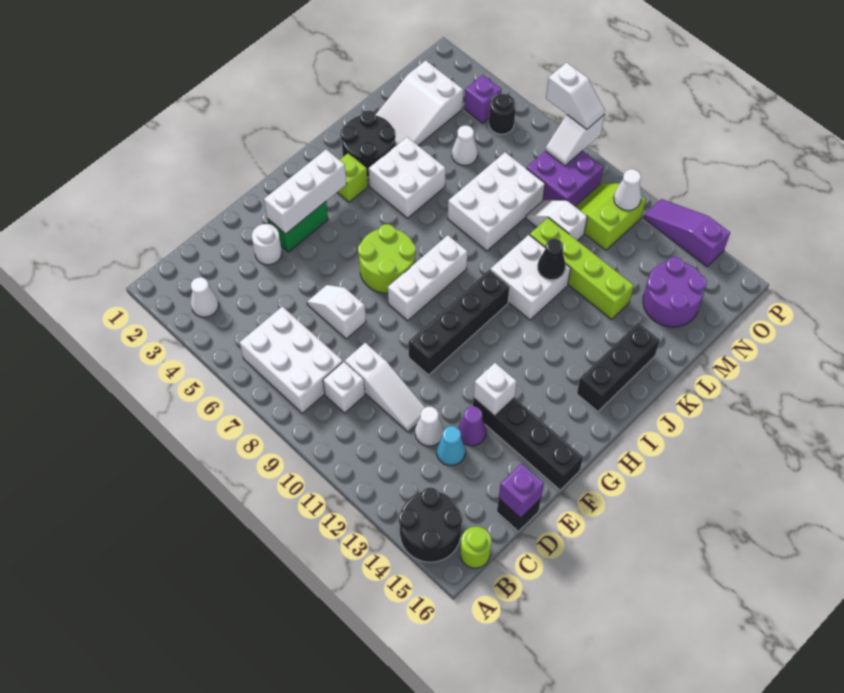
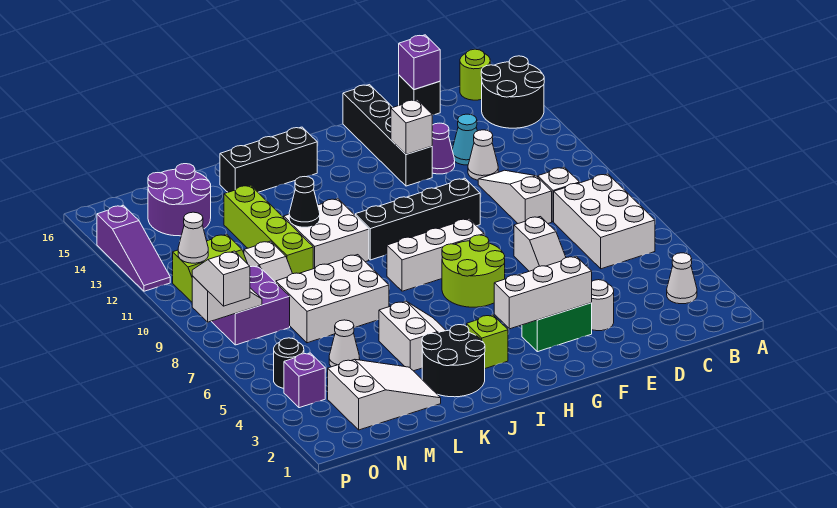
white 2x2 brick [369,137,446,218] -> white 2x2 slope [379,301,446,371]

